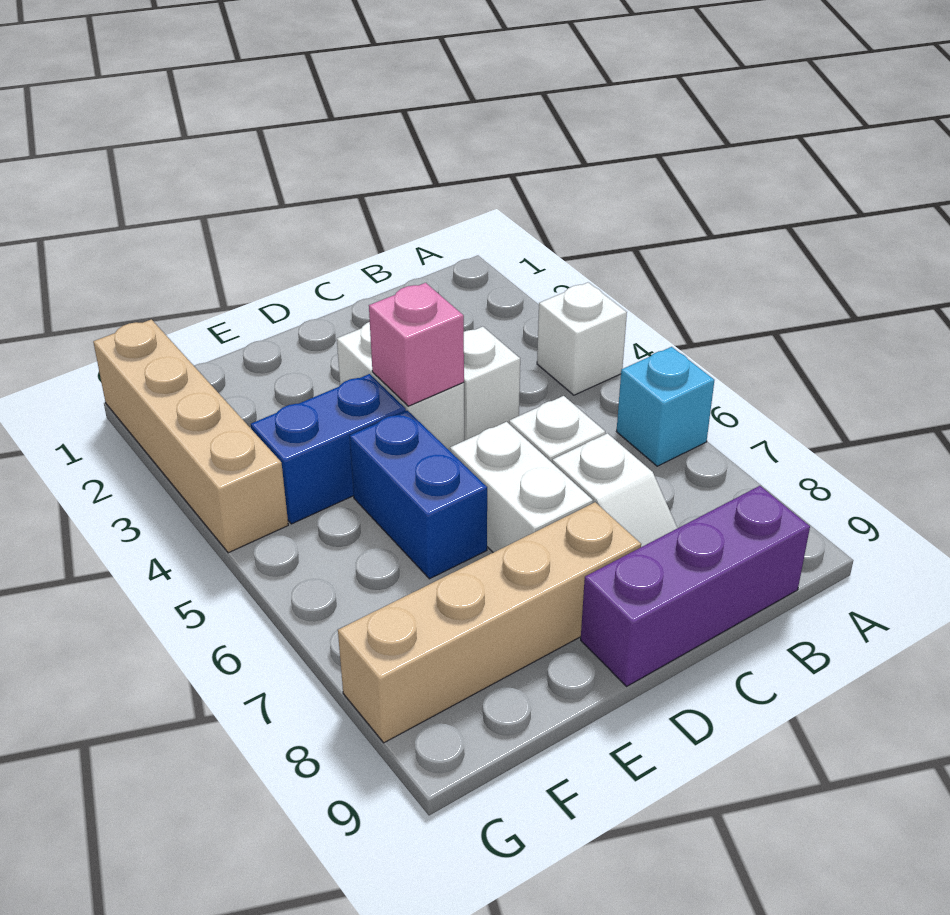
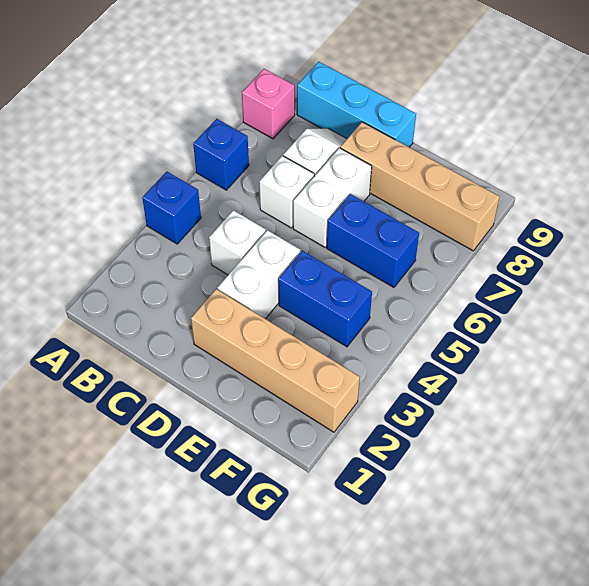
white 1x1 brick [537,282,627,395] -> blue 1x1 brick [142,172,201,244]
cyan 1x1 brick [616,347,714,466] -> blue 1x1 brick [193,119,249,190]
purple 1x3 brick [581,486,810,686] -> cyan 1x3 brick [297,62,416,147]
pink 1x1 brick [369,283,464,406] -> pink 1x1 brick moved to [242,69,295,139]
blue 1x2 brick [350,410,487,579] -> blue 1x2 brick turned to [327,194,419,287]
tan 1x4 brick [93,319,288,553] -> tan 1x4 brick turned to [191,289,360,432]

